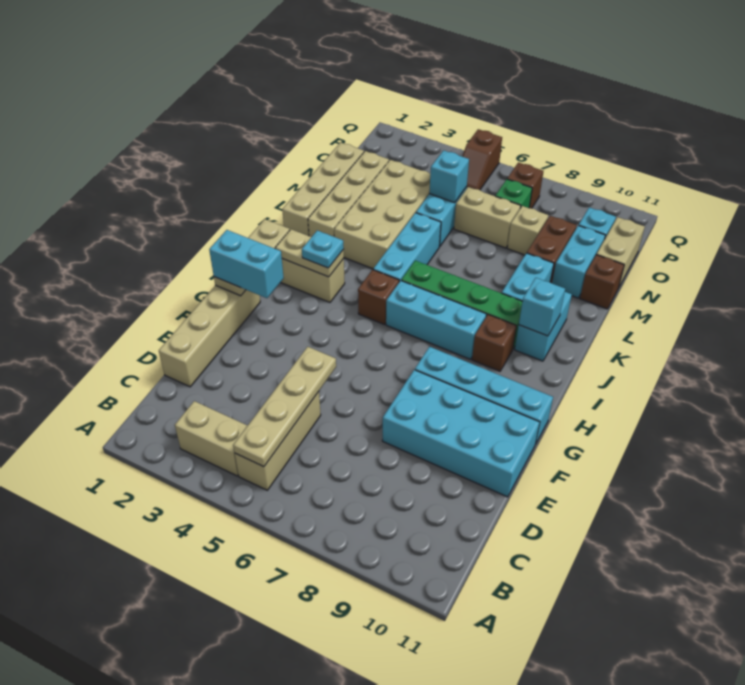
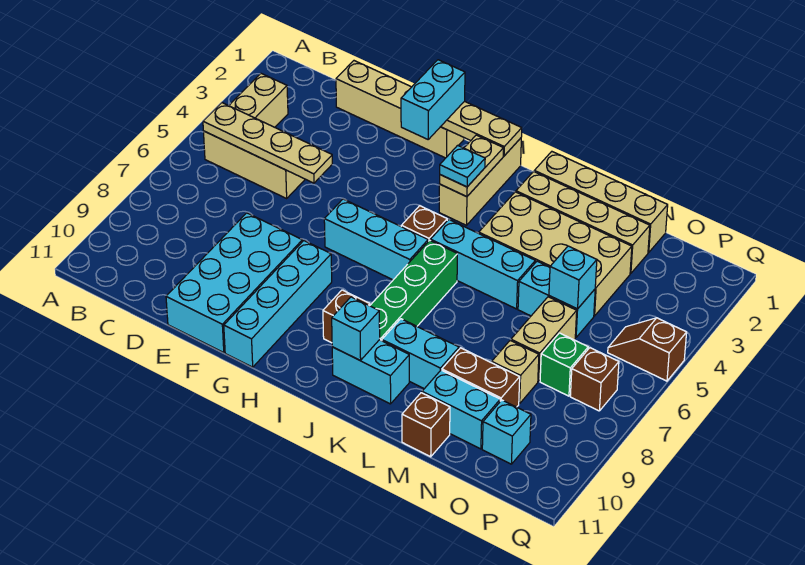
cyan 1x3 brick [386,281,486,359] -> cyan 1x3 brick turned to [324,199,428,280]
tan 1x2 brick [596,217,645,287] -> none

